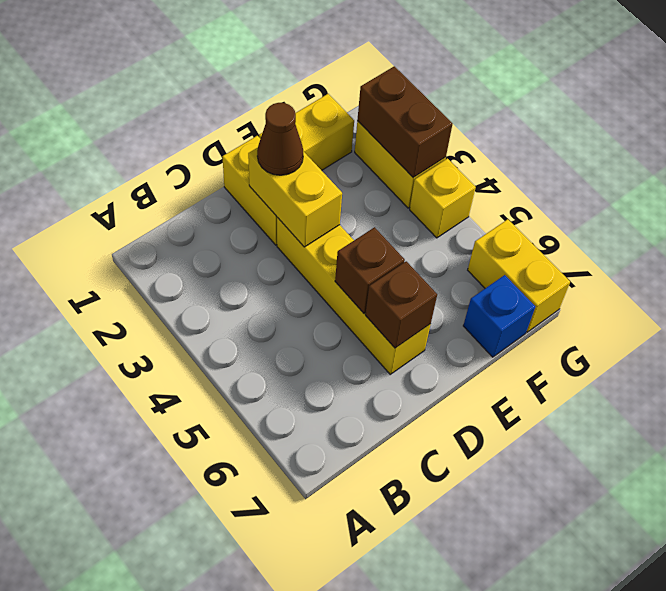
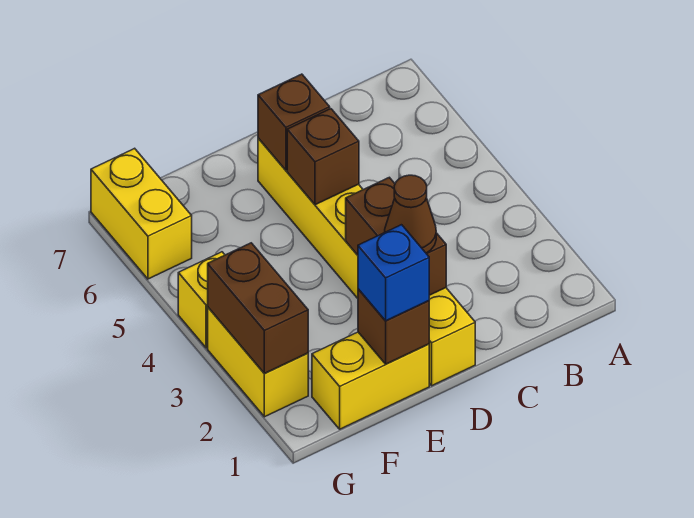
yellow 1x2 brick [248,148,342,247] -> brown 1x2 brick [346,177,446,295]
none -> brown 1x1 brick [358,289,429,364]
blue 1x1 brick [463,275,535,357] -> blue 1x1 brick moved to [358,225,429,321]

